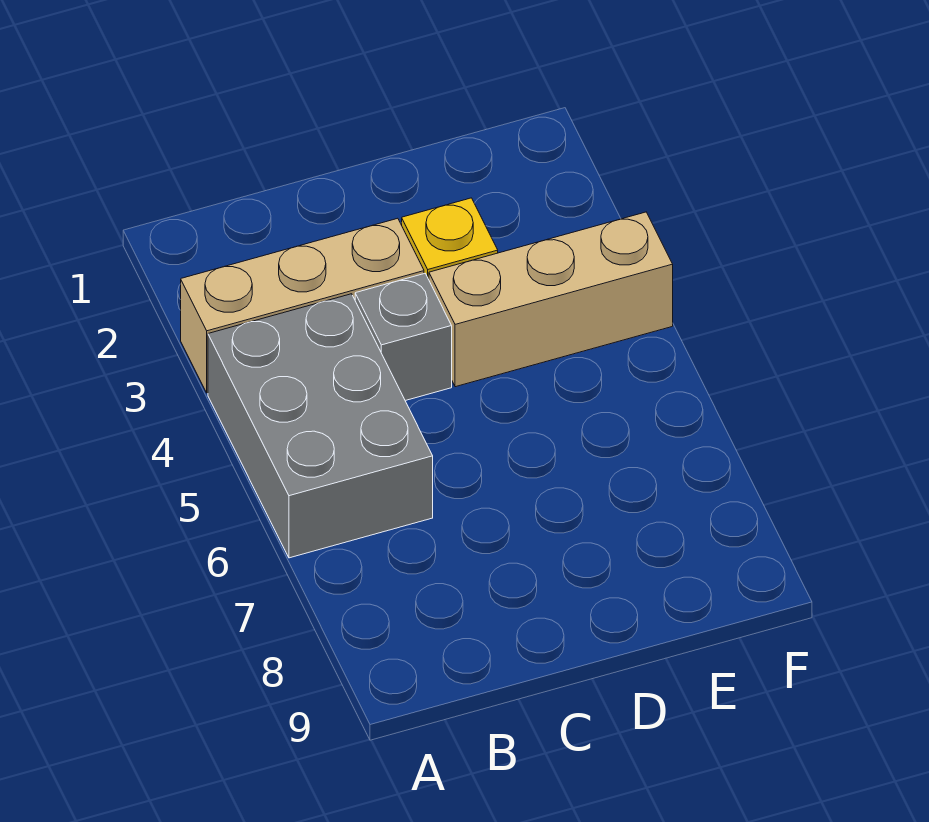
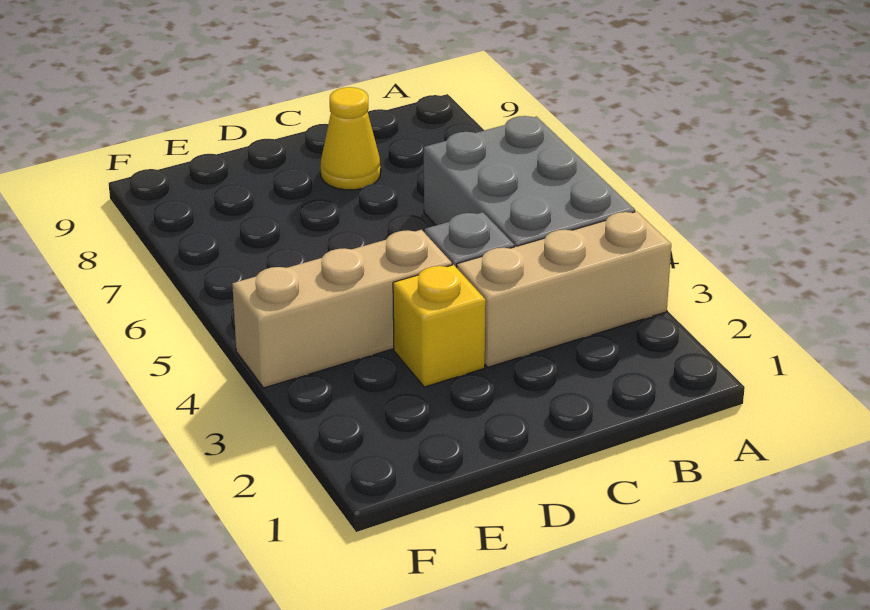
none -> yellow 1x1 cone [320,87,381,190]

